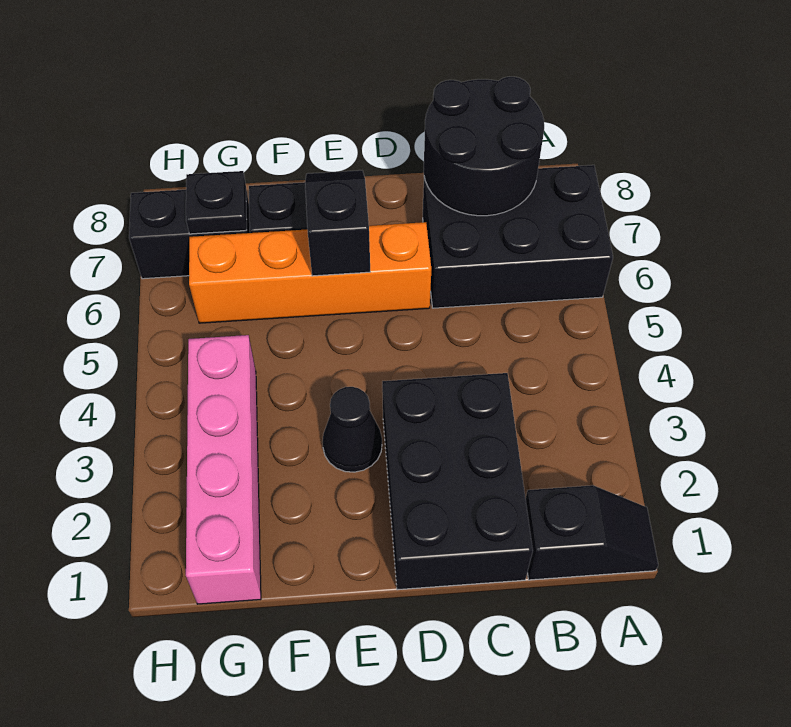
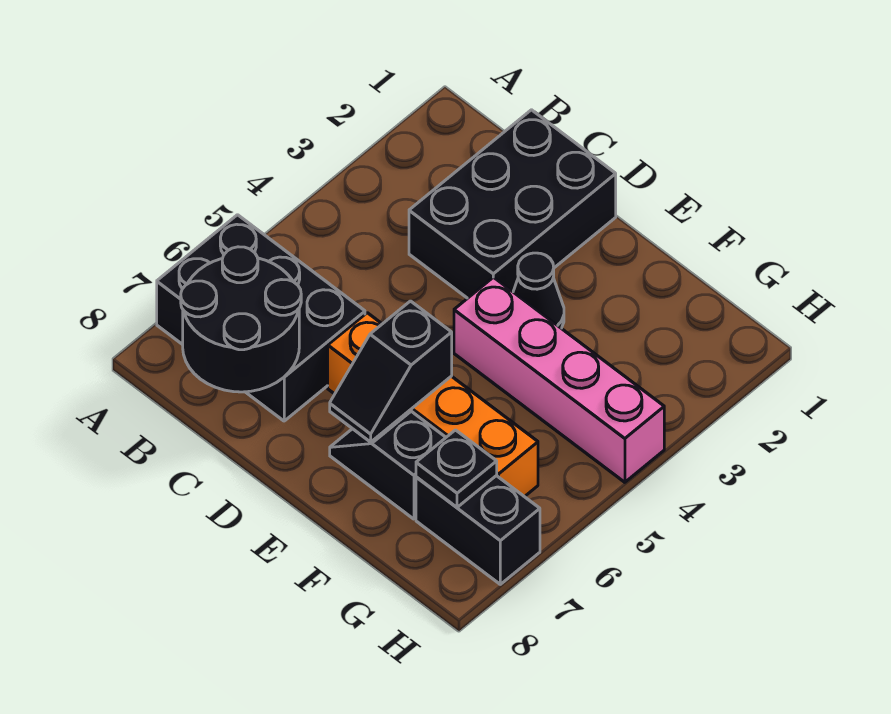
black 1x2 slope [526,485,658,580] -> none
pink 1x4 brick [186,335,261,604] -> pink 1x4 brick turned to [454,277,664,482]

